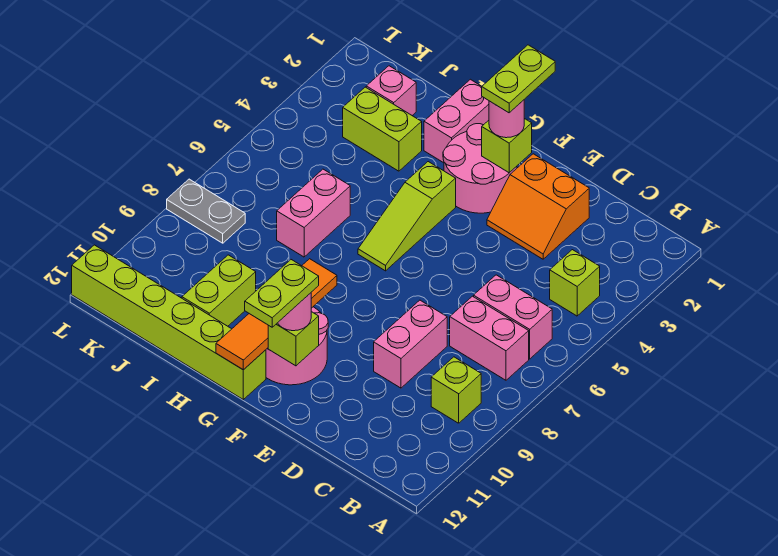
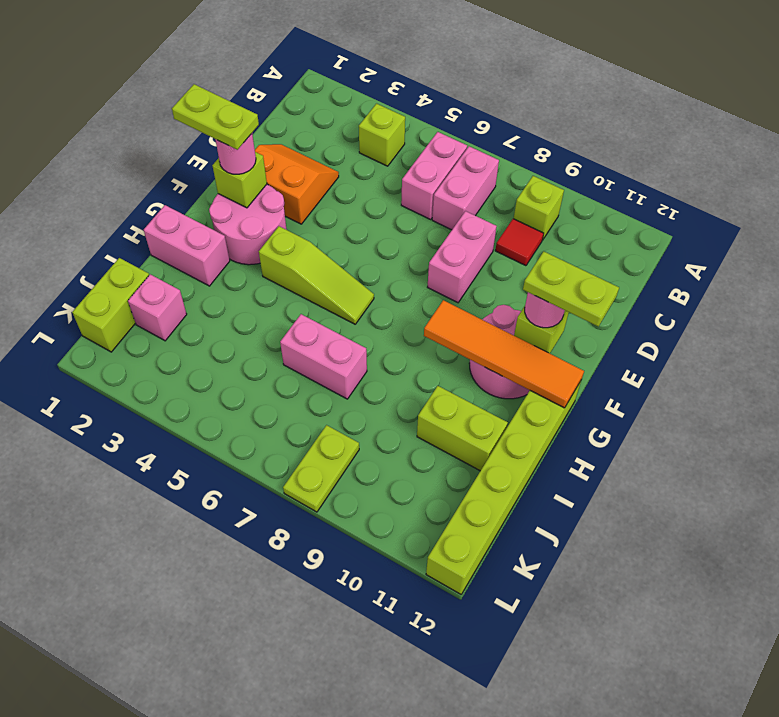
none -> red 1x1 tile [495,219,544,266]
orange 2x2 slope [487,154,589,259] -> orange 2x2 slope turned to [255,144,339,224]
pink 1x2 brick [374,300,447,388] -> pink 1x2 brick turned to [428,211,497,303]
lime 1x2 brick [343,87,422,171] -> lime 1x2 brick moved to [72,258,149,352]
grey 1x2 plate [167,179,245,243] -> lime 1x2 plate [283,425,359,512]

